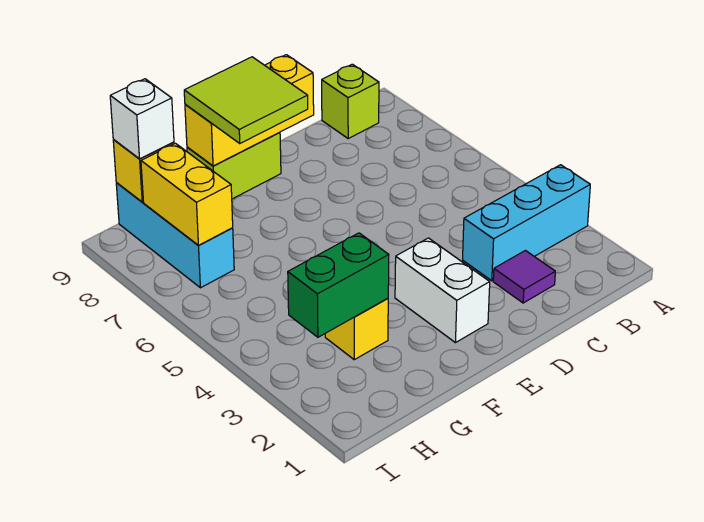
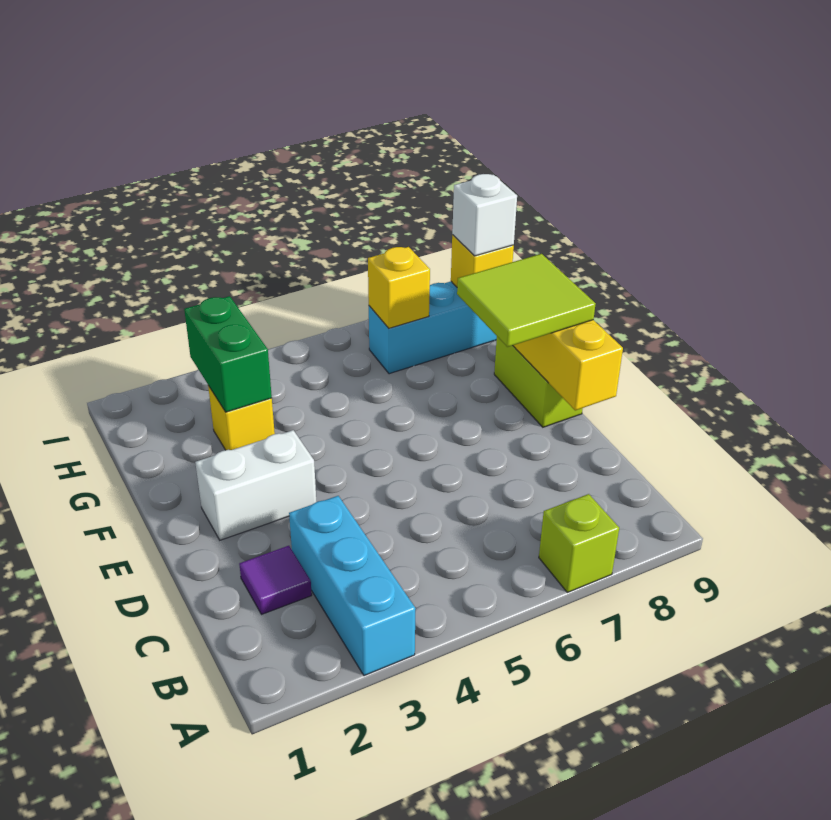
lime 1x1 brick [322,64,379,138] -> lime 1x1 brick moved to [539,494,619,592]
yellow 1x2 brick [141,143,233,245] -> yellow 1x1 brick [368,247,430,328]

